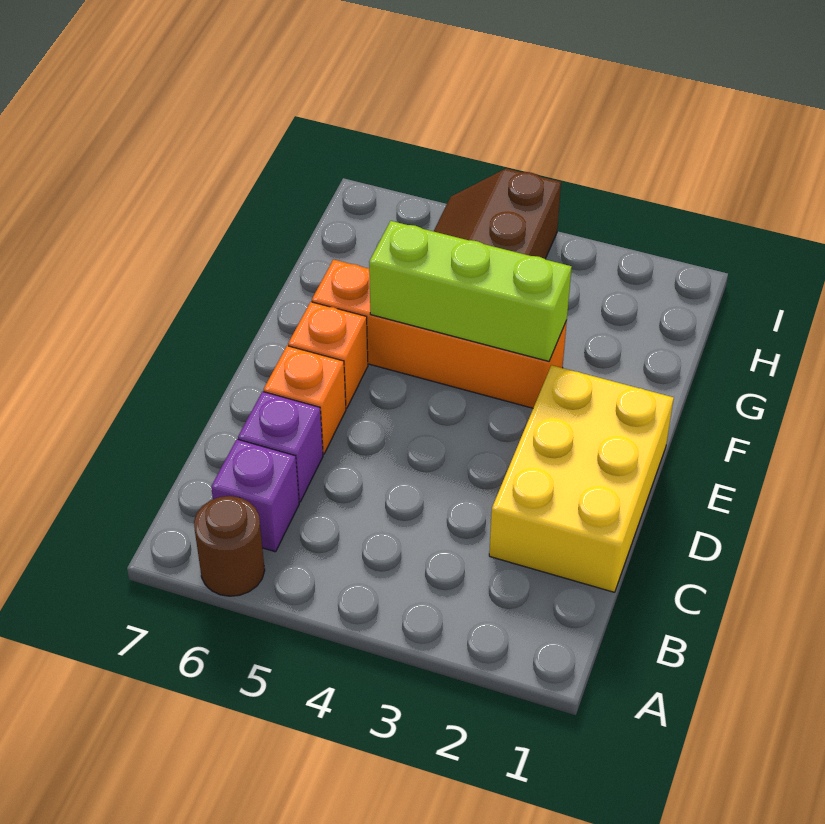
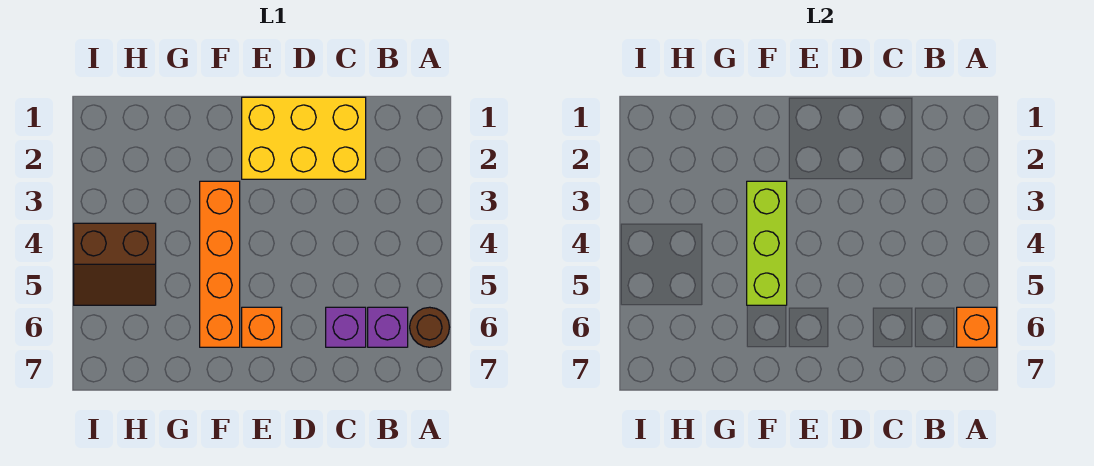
orange 1x1 brick [263,346,346,454] -> orange 1x1 brick moved to [957,307,997,347]

